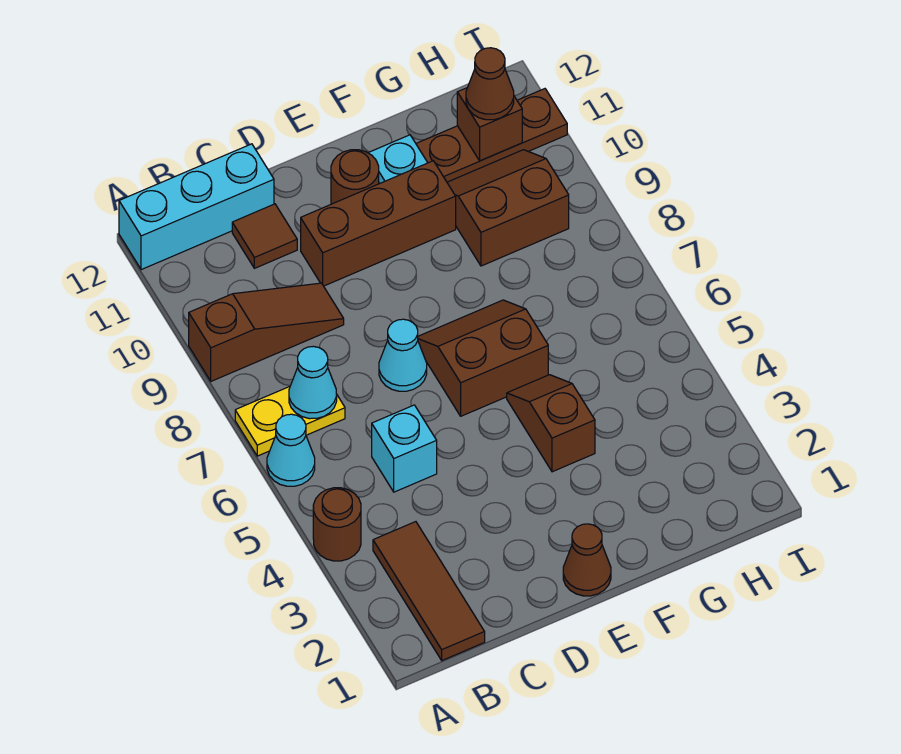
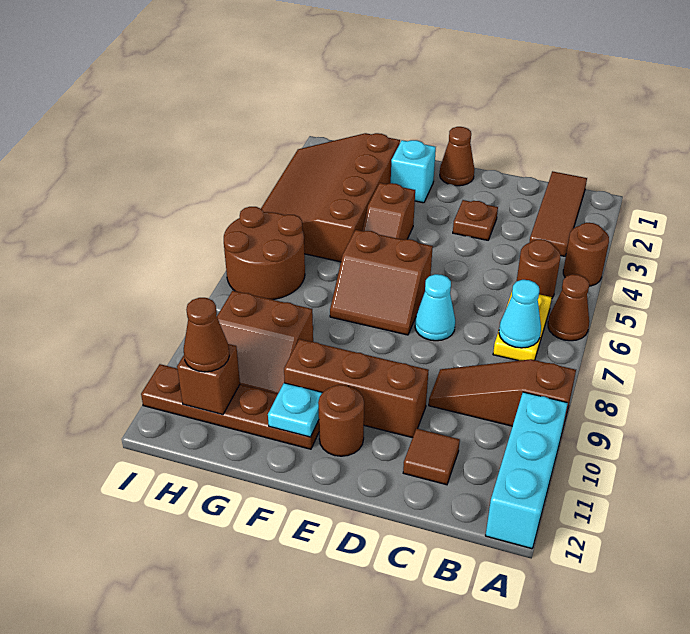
cyan 1x1 cone [267,414,315,486] -> brown 1x1 cone [548,274,589,341]
yellow 1x2 plate [235,387,345,456] -> yellow 1x2 plate turned to [493,293,552,361]
cyan 1x3 brick [119,144,274,270] -> cyan 1x3 brick turned to [486,392,568,549]
none -> brown 1x1 round brick [517,239,561,298]
cyan 1x1 brick [372,405,437,492] -> cyan 1x1 brick moved to [391,140,436,203]
none -> brown 1x1 plate [453,200,498,240]
none -> brown 3x4 slope [261,133,400,262]
none -> brown 2x2 round brick [224,207,305,300]

